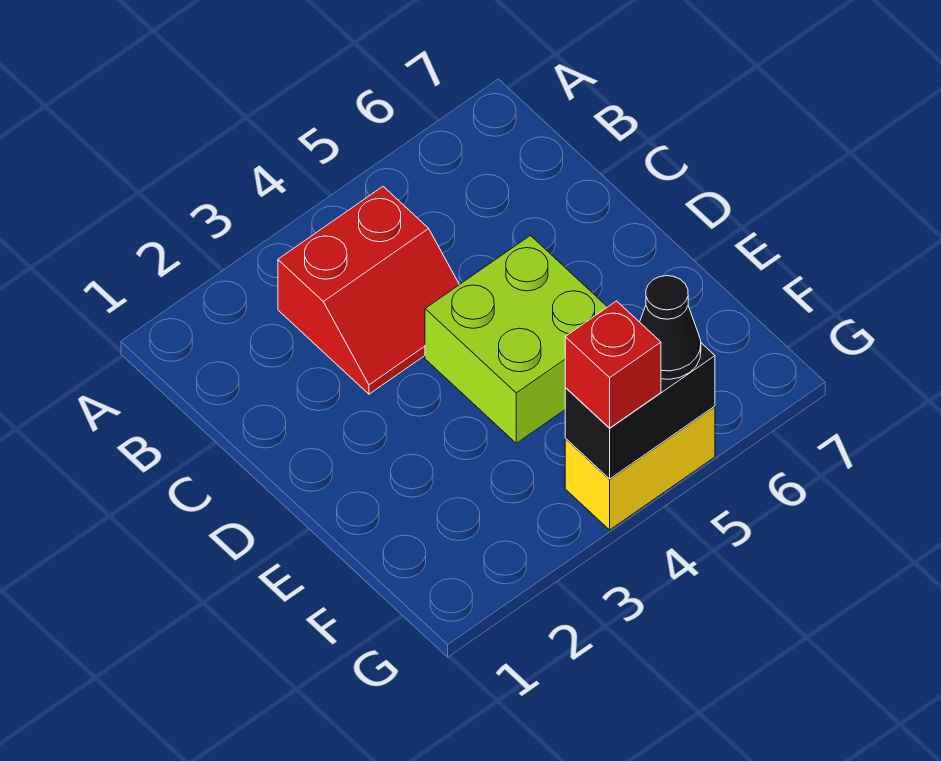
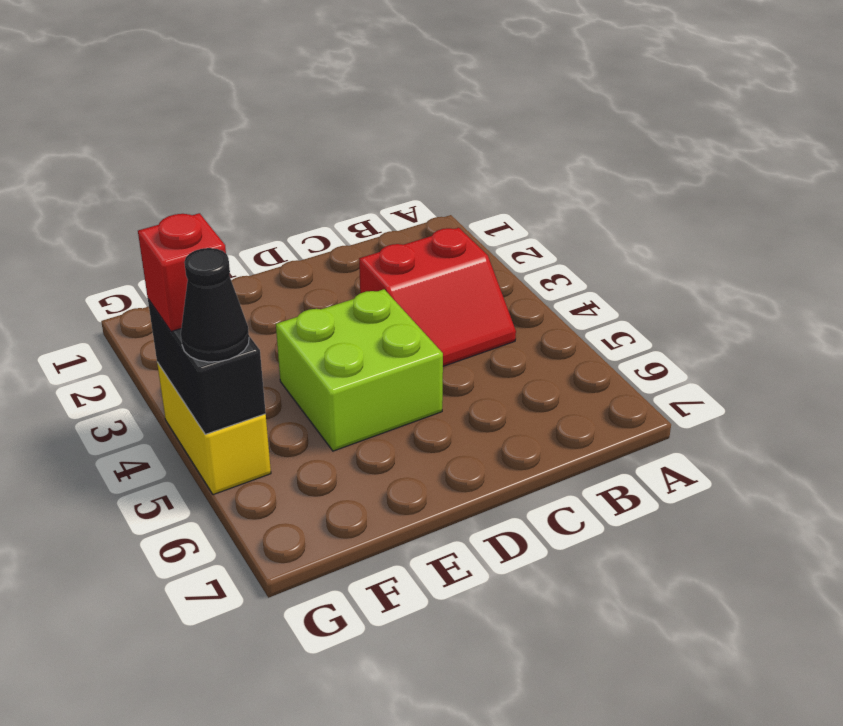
red 2x2 slope [278,187,459,394] -> red 2x2 slope turned to [359,228,516,366]

